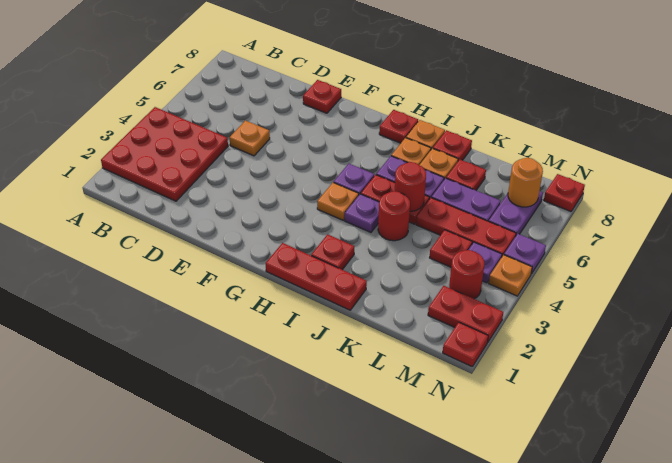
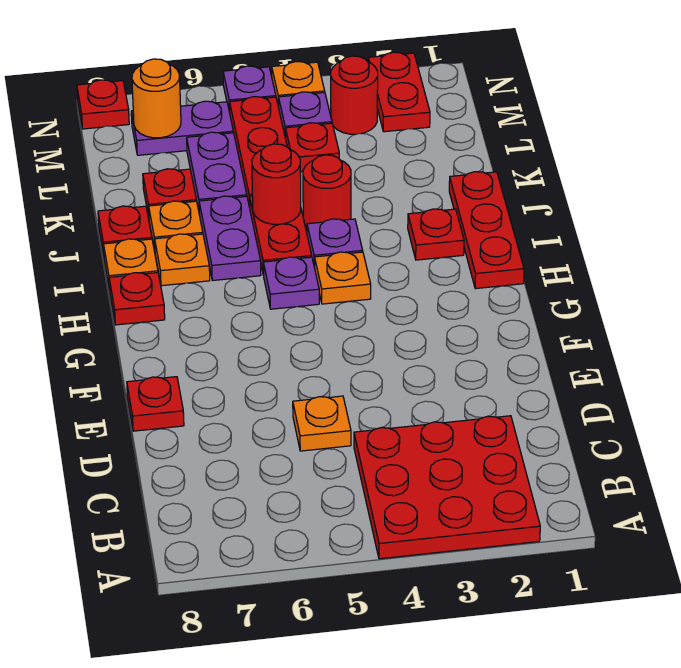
red 1x1 plate [443,322,488,367] -> none

